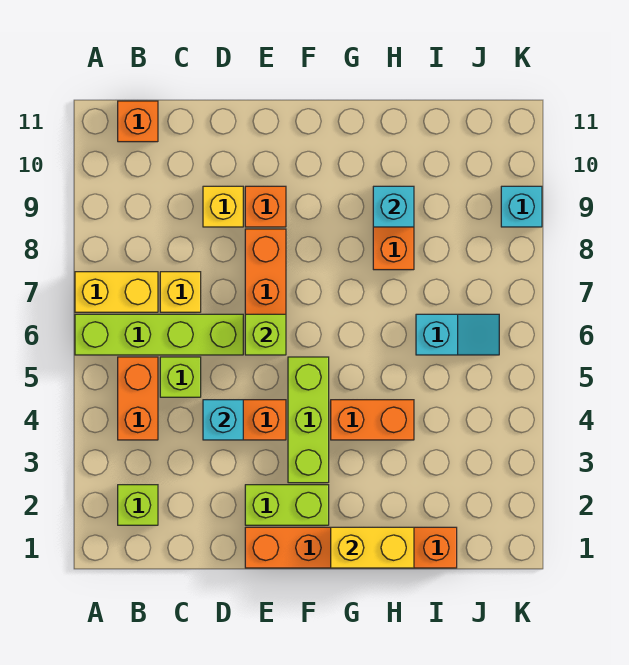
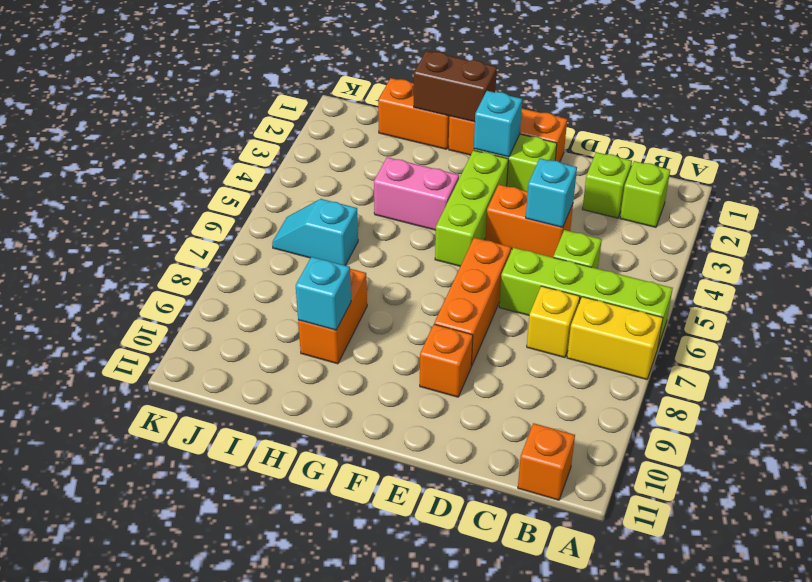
orange 1x2 brick [118,357,158,440] -> none
yellow 1x1 brick [203,186,243,227] -> none
lime 1x1 brick [245,314,286,355] -> lime 1x1 brick moved to [583,152,632,218]
yellow 1x2 brick [331,527,414,568] -> brown 1x2 brick [414,51,497,122]
orange 1x2 brick [331,400,414,440] -> pink 1x2 brick [374,157,459,230]
cyan 1x1 brick [501,186,542,227] -> cyan 1x1 brick moved to [474,91,522,157]

